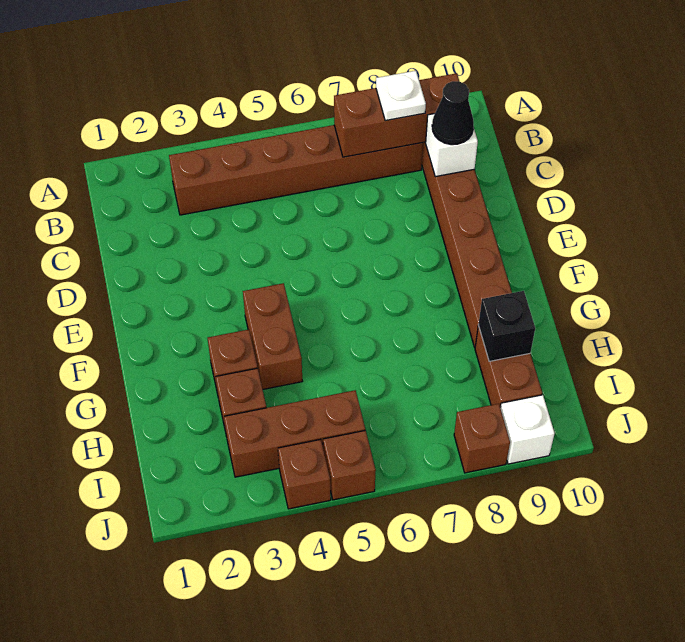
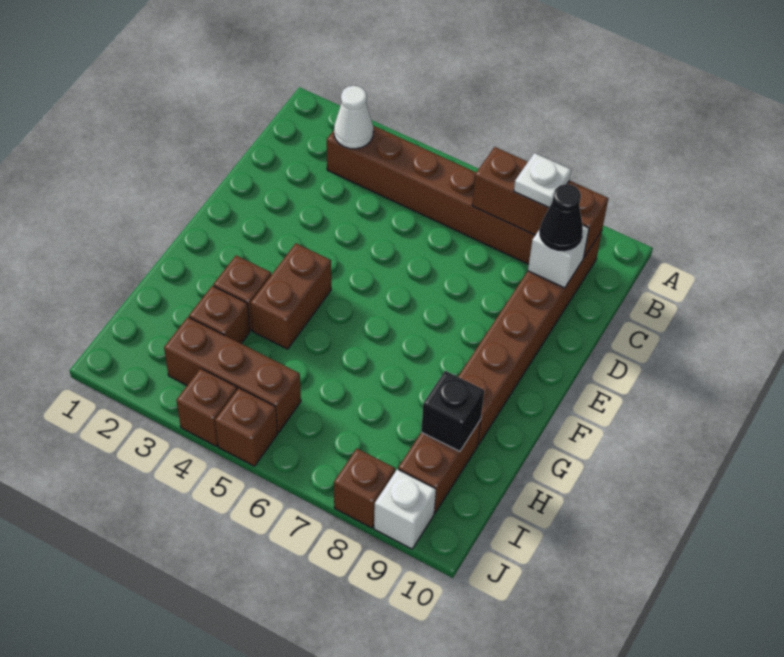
none -> white 1x1 cone [334,86,373,149]

